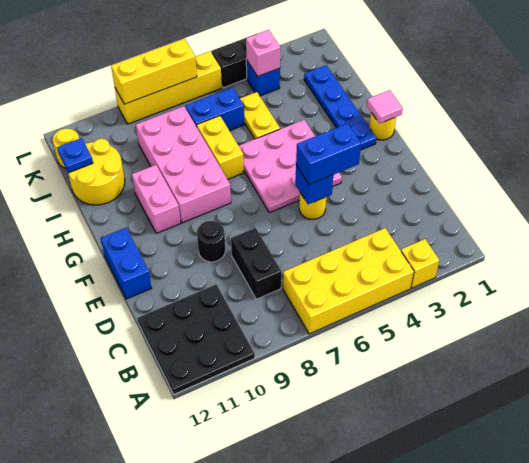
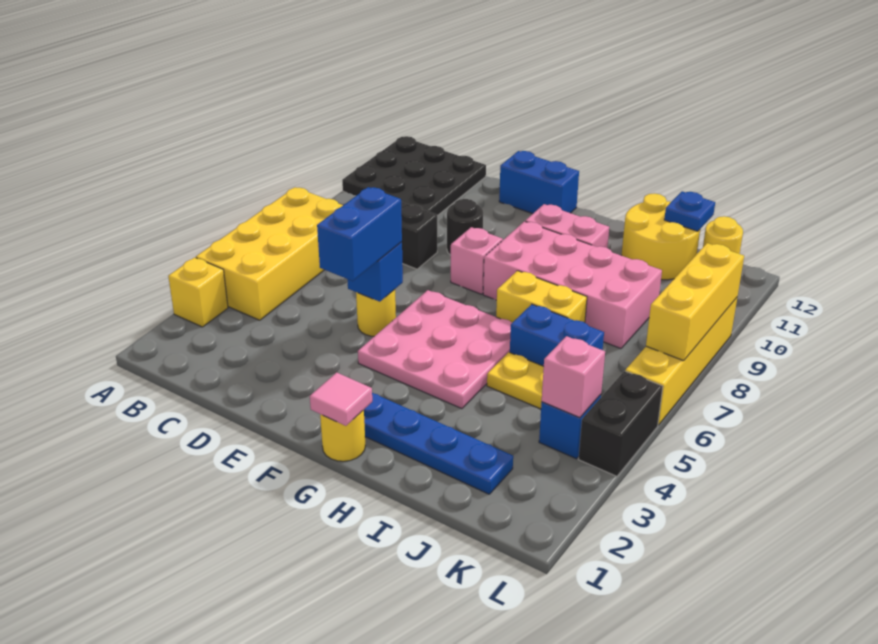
none -> pink 1x1 brick [450,227,503,294]
blue 1x2 brick [185,87,244,131] -> blue 1x2 brick turned to [510,304,604,366]

